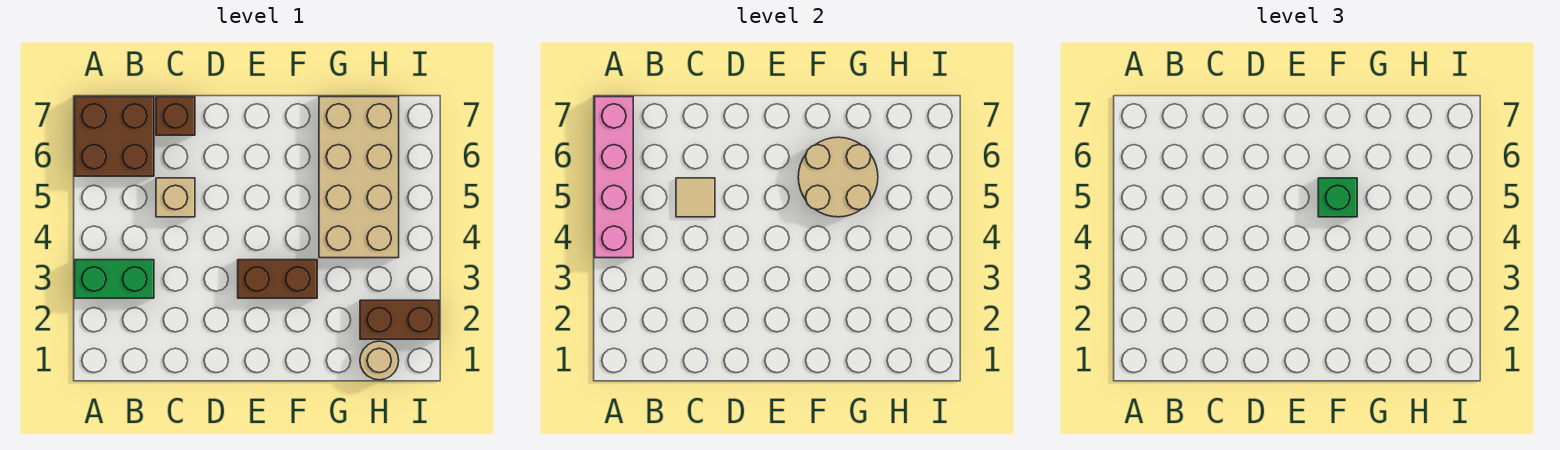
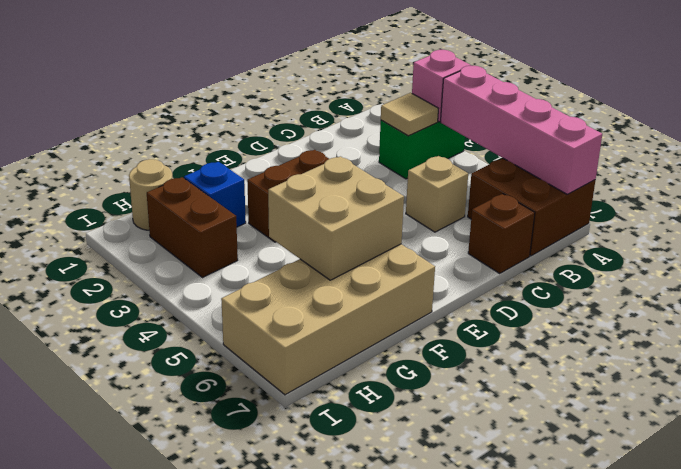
none -> pink 1x1 brick [412,50,471,122]
tan 1x1 tile [676,178,715,217] -> tan 1x1 tile moved to [381,93,438,136]
tan 2x2 round brick [798,137,878,217] -> tan 2x2 brick [268,156,404,280]
green 1x1 brick [1318,178,1357,217] -> none
none -> blue 1x1 brick [184,162,246,227]
tan 2x4 brick [319,97,399,258] -> tan 2x4 brick turned to [221,244,435,395]
brown 1x2 brick [360,300,439,339] -> brown 1x2 brick turned to [147,177,238,278]

